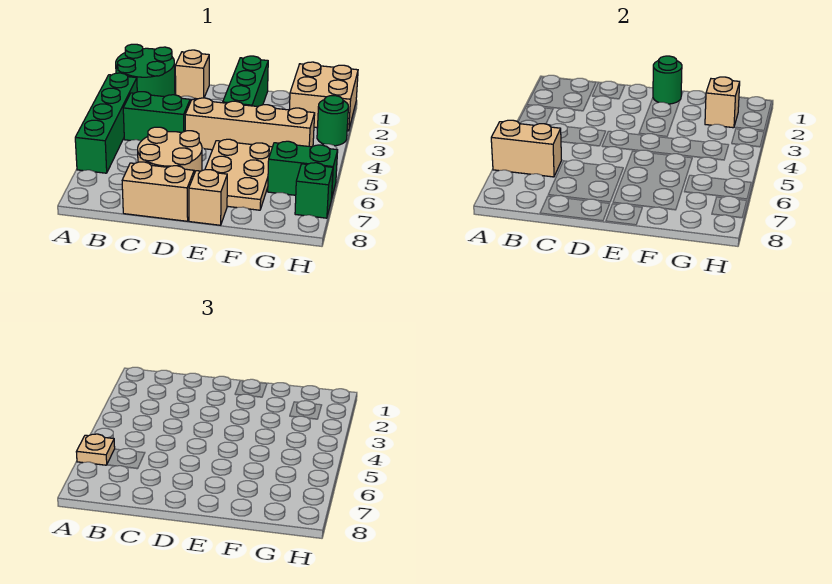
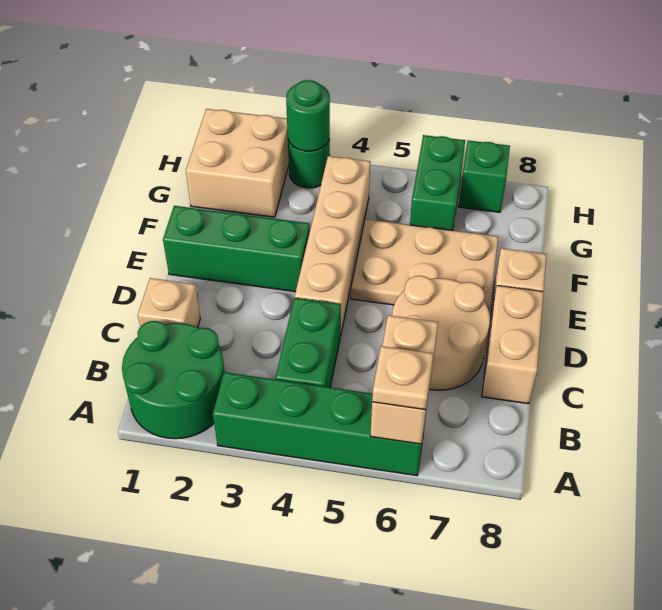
green 1x1 round brick [653,56,682,104] -> green 1x1 round brick moved to [286,80,330,151]
tan 1x1 brick [705,77,740,128] -> none

